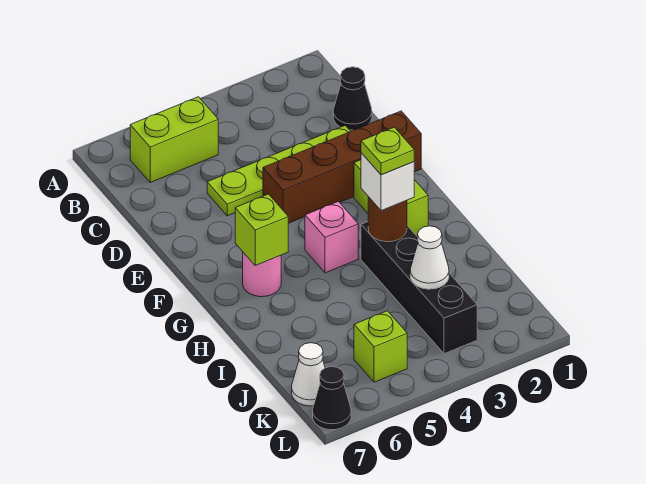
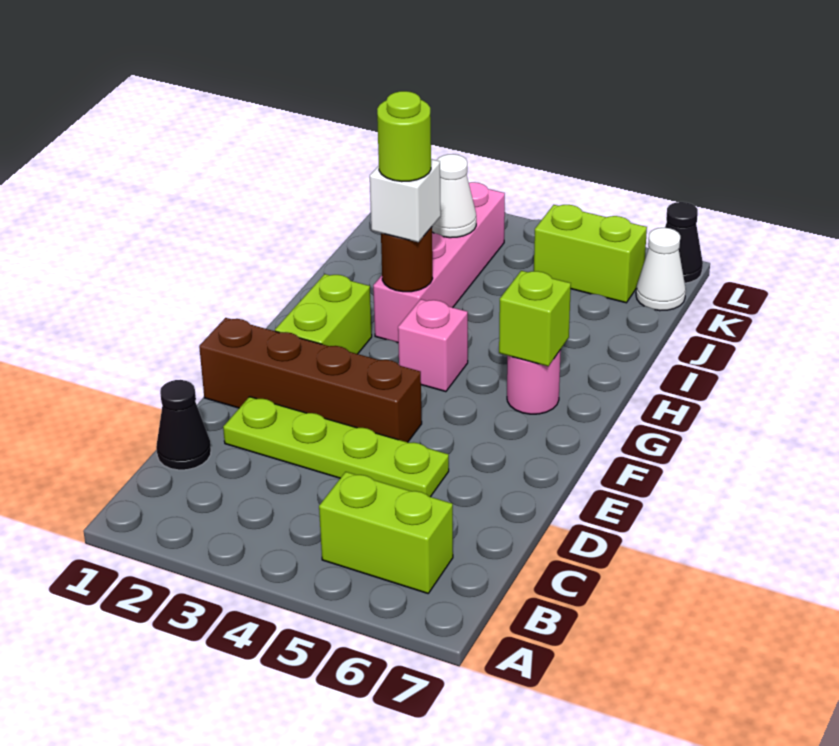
black 1x4 brick [361,222,477,354] -> pink 1x4 brick [373,182,505,343]
lime 1x1 plate [361,127,414,175] -> lime 1x1 round brick [377,91,431,182]
lime 1x1 brick [354,311,407,382] -> lime 1x2 brick [534,205,647,303]

